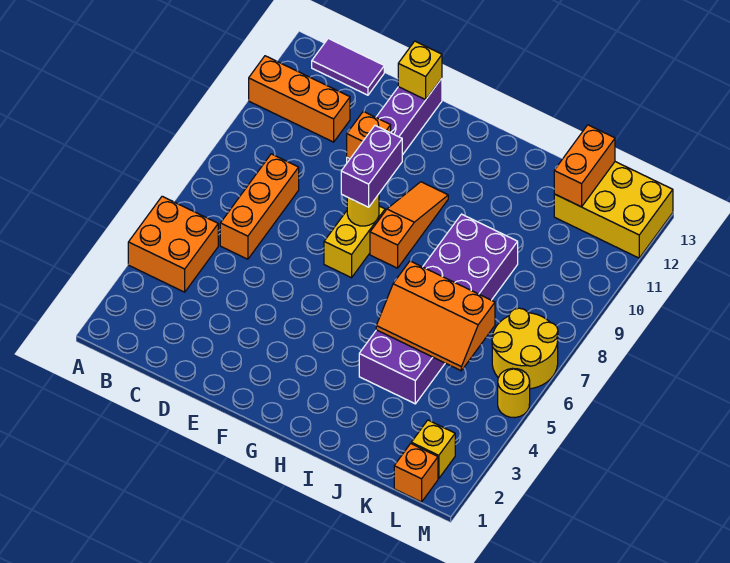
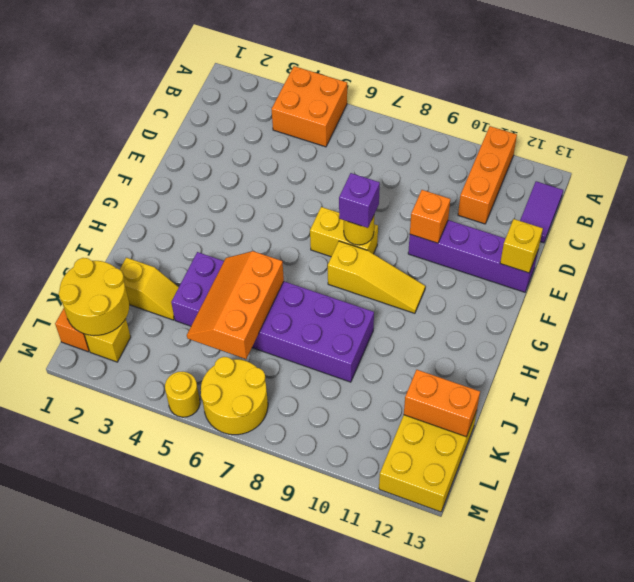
orange 1x3 brick [220,154,299,259] -> none
purple 1x2 brick [341,126,402,207] -> purple 1x1 brick [339,173,380,228]
orange 1x3 slope [370,182,448,268] -> yellow 1x3 slope [328,241,425,313]
none -> yellow 1x2 slope [120,258,179,320]
none -> yellow 2x2 round brick [59,258,129,336]

